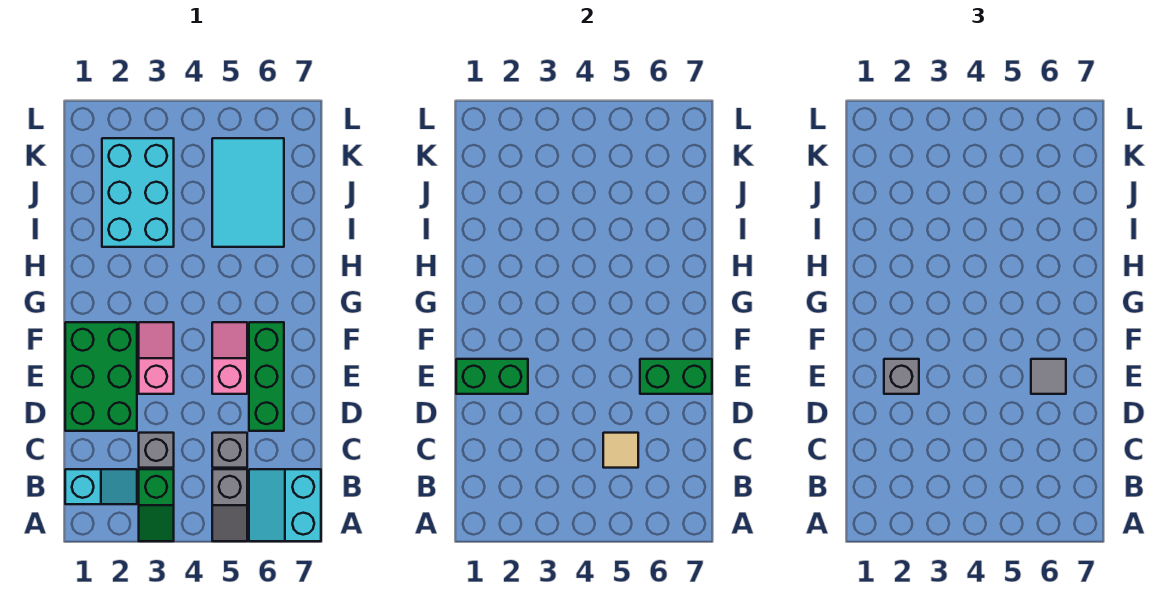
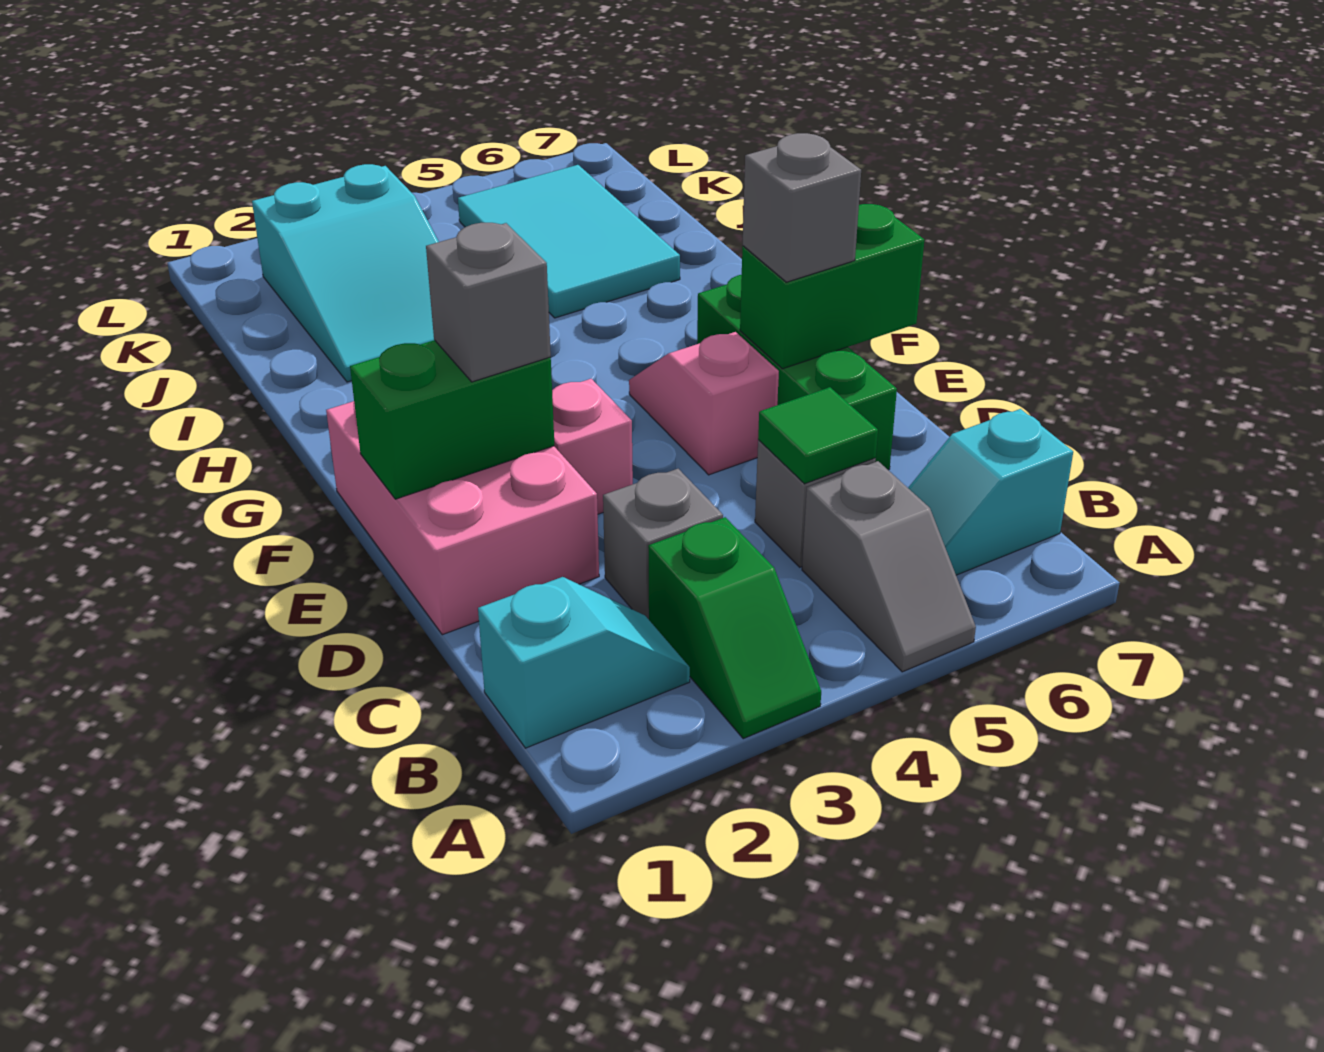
cyan 2x2 slope [249,469,321,541] -> cyan 1x2 slope [908,409,1073,575]
tan 1x1 tile [603,433,638,468] -> green 1x1 tile [758,387,878,484]
green 2x3 brick [65,322,137,431] -> pink 2x3 brick [326,401,599,635]
grey 1x1 tile [1031,359,1066,394] -> grey 1x1 brick [743,133,861,282]
cyan 2x3 brick [102,138,174,247] -> cyan 2x3 slope [252,164,439,382]

